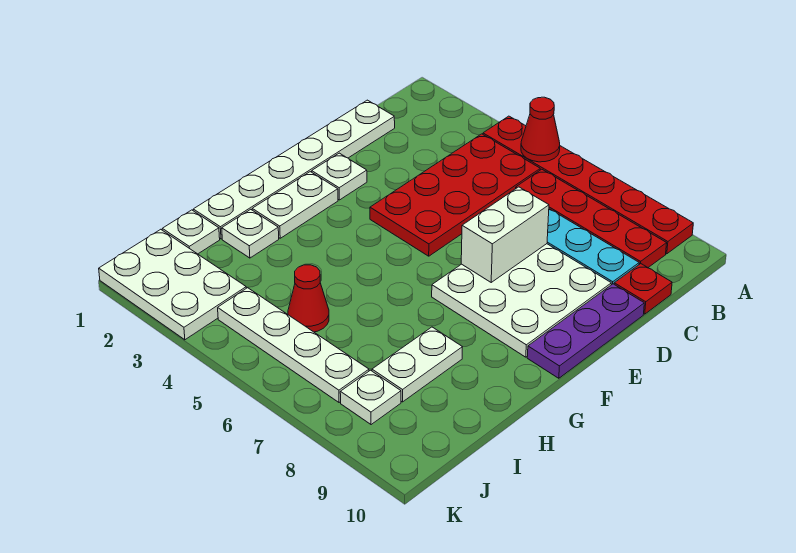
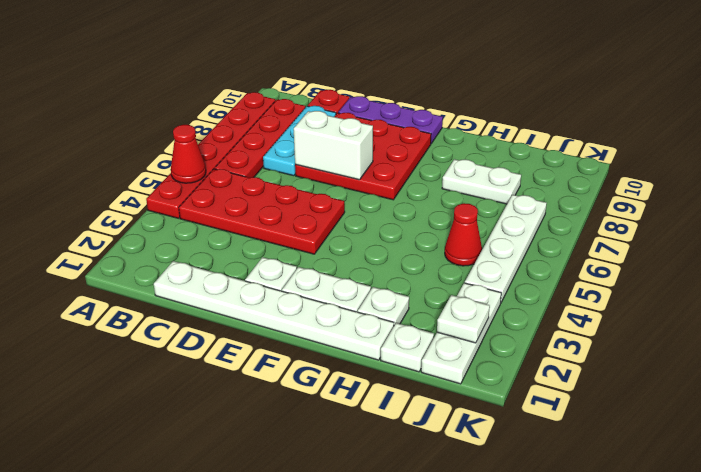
white 3x3 plate [432,244,611,357] -> red 3x3 plate [295,113,431,200]
white 2x3 plate [99,229,246,340] -> white 1x3 plate [421,283,501,384]
white 1x1 plate [340,370,401,425] -> white 1x1 plate moved to [437,295,490,343]

